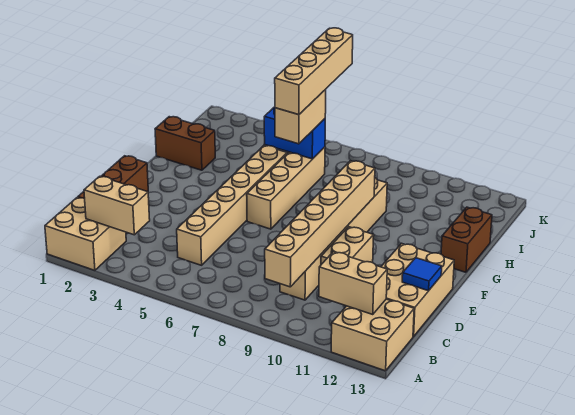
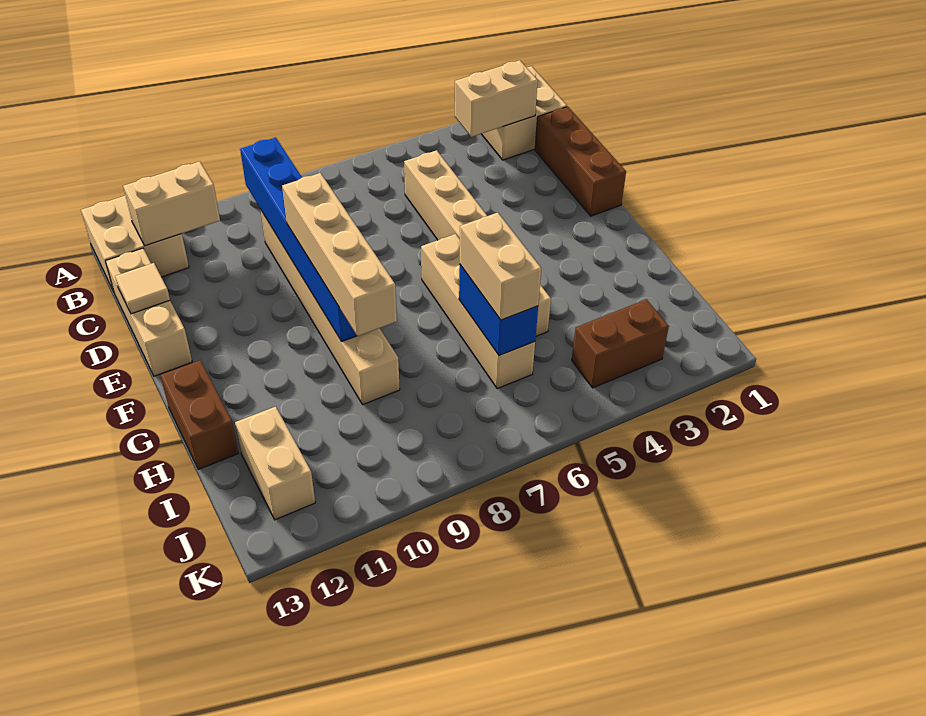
tan 1x6 brick [265,161,375,287] -> blue 1x6 brick [240,137,357,341]
tan 2x3 brick [381,243,454,337] -> tan 1x3 brick [105,248,192,376]
tan 1x2 brick [321,227,374,264] -> tan 1x2 brick moved to [235,407,315,520]
blue 1x1 tile [402,258,442,291] -> tan 1x1 tile [115,263,170,314]
brown 1x2 brick [155,117,215,170] -> brown 1x2 brick moved to [572,299,669,388]
tan 1x4 brick [275,28,353,115] -> tan 1x4 brick moved to [282,173,397,336]
blue 1x2 brick [264,107,325,159] -> blue 1x2 brick turned to [459,265,538,355]

